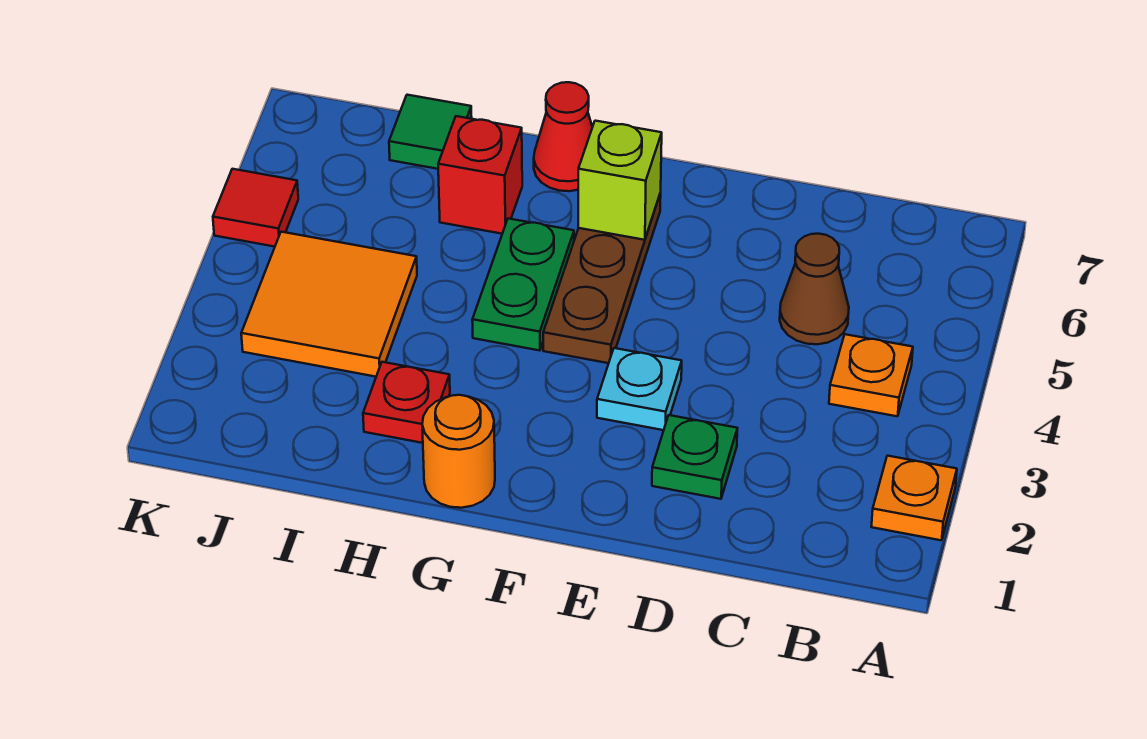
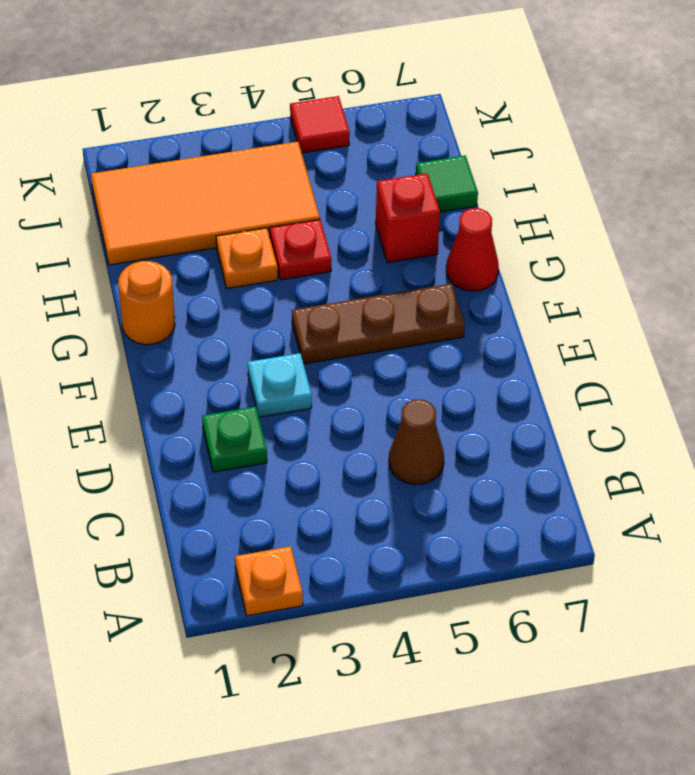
orange 1x1 plate [829,334,913,416] -> orange 1x1 plate moved to [216,228,278,289]
lime 1x1 brick [578,121,662,240] -> none
green 1x2 plate [472,219,574,351] -> none
red 1x1 plate [363,362,450,443] -> red 1x1 plate moved to [270,220,331,280]
orange 2x2 tile [241,232,417,377] -> orange 2x4 tile [91,142,320,265]

